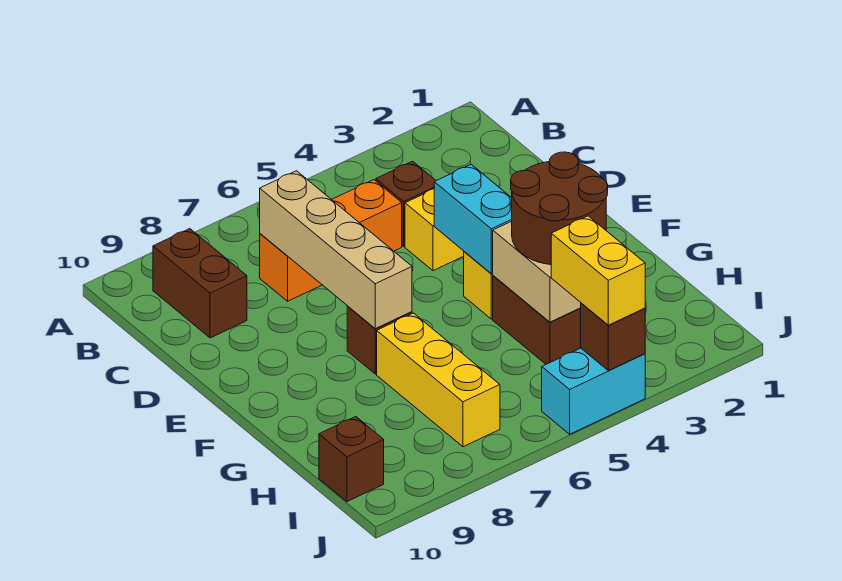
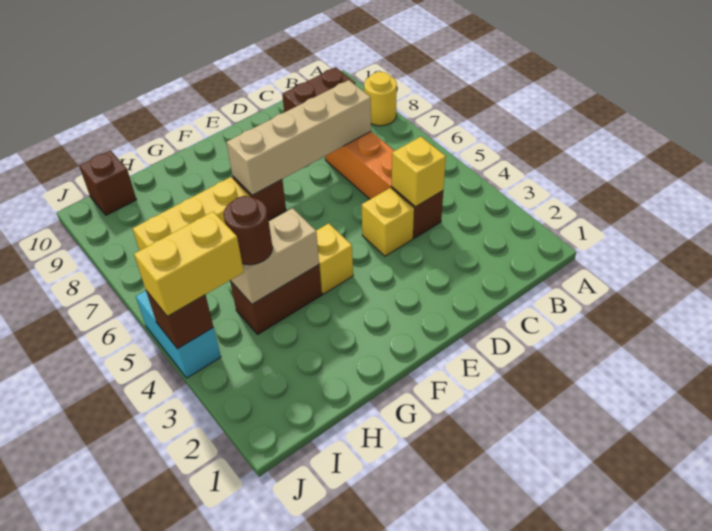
none -> yellow 1x1 round brick [364,72,397,126]
none -> yellow 1x1 brick [392,137,446,207]
cyan 1x2 brick [434,165,512,274] -> none
brown 2x2 round brick [511,152,608,265] -> brown 1x1 round brick [224,196,273,265]

